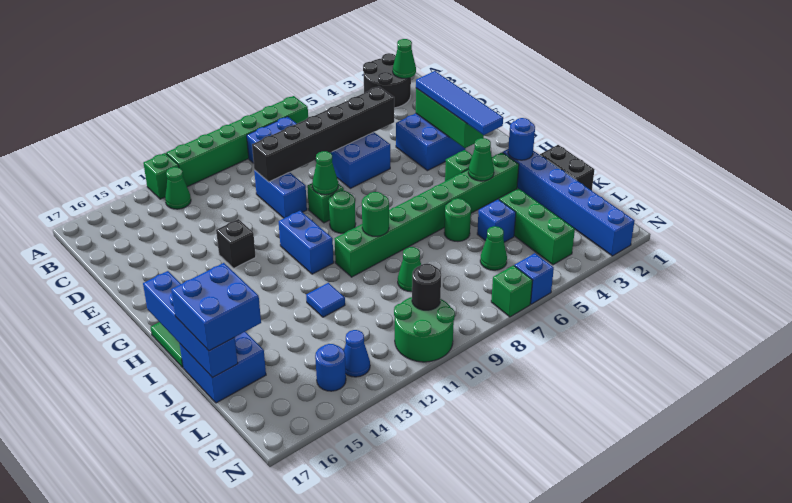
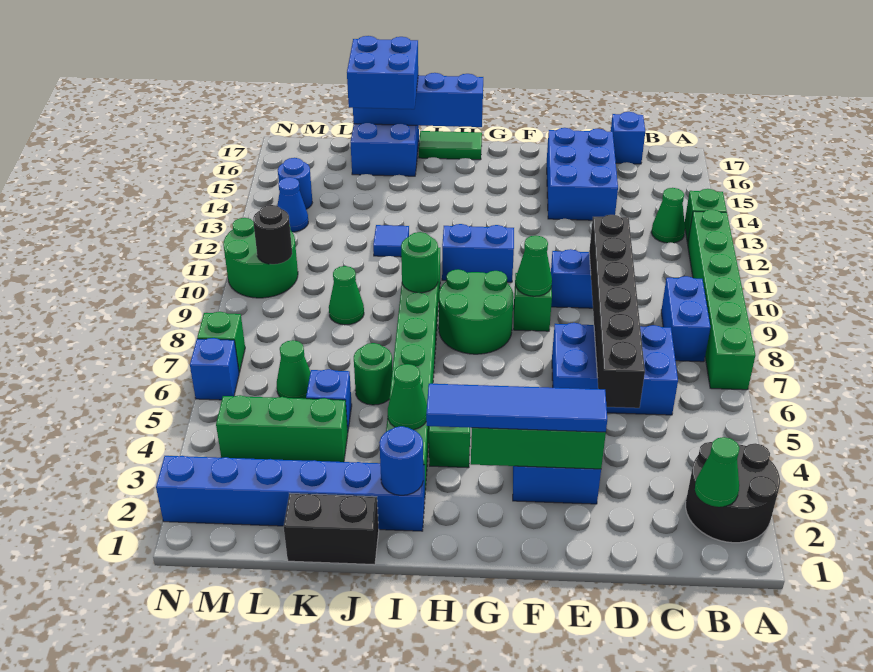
none -> blue 1x1 brick [611,112,645,164]
none -> blue 2x3 brick [547,128,618,220]
black 1x1 brick [216,219,256,268] -> none
green 1x1 round brick [329,191,356,233] -> green 2x2 round brick [439,269,514,354]

